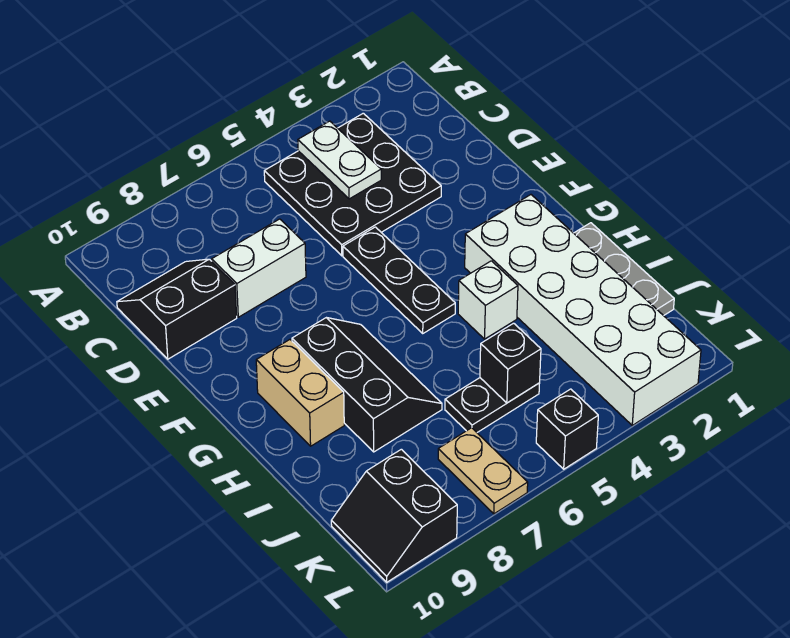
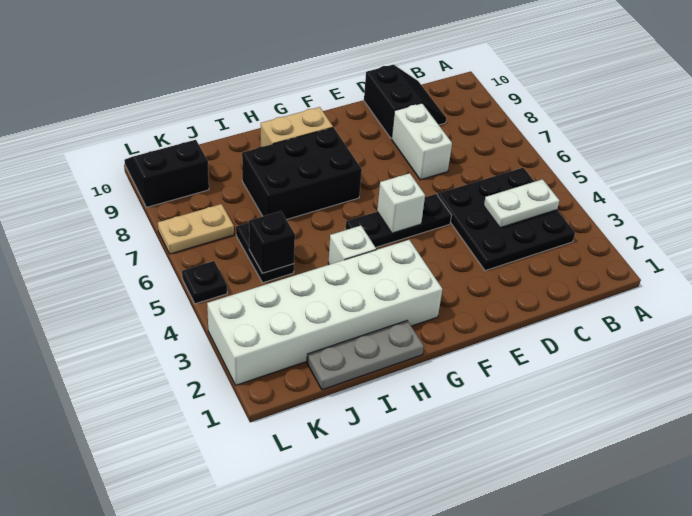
none -> white 1x1 brick [377,173,425,233]
black 2x3 slope [292,318,442,452] -> black 2x3 brick [242,127,362,220]
black 1x1 brick [536,389,598,469] -> black 1x1 plate [182,261,227,304]

